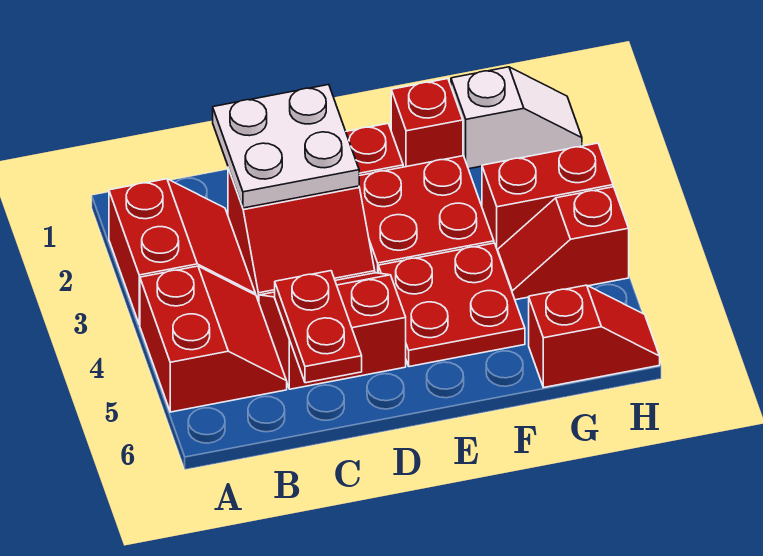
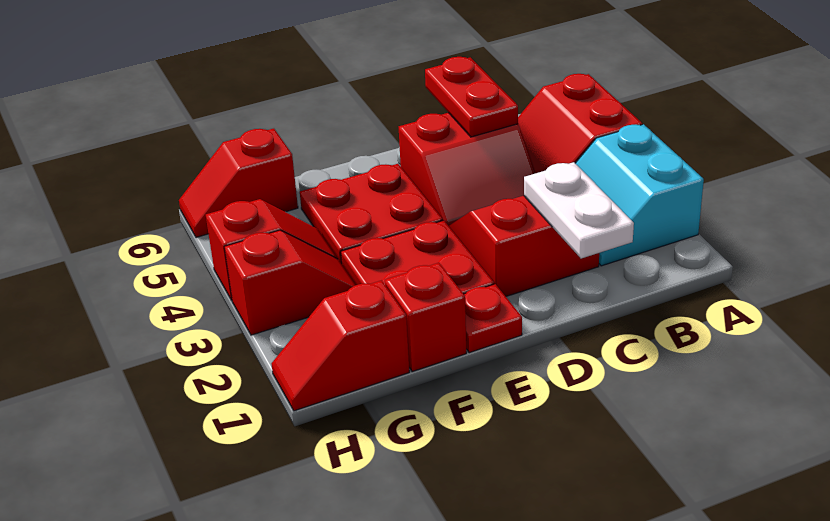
red 2x2 slope [109,179,256,325] -> cyan 2x2 slope [575,124,704,266]
white 2x2 plate [213,85,359,208] -> white 1x2 plate [524,162,634,258]
white 1x2 slope [451,67,582,169] -> red 1x2 slope [271,280,409,411]
red 1x2 brick [482,143,613,251] -> red 1x2 slope [224,230,356,335]

